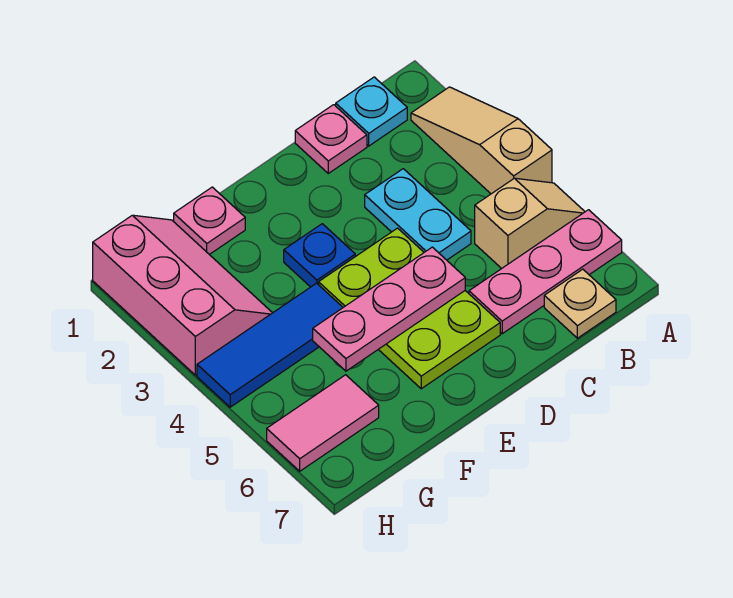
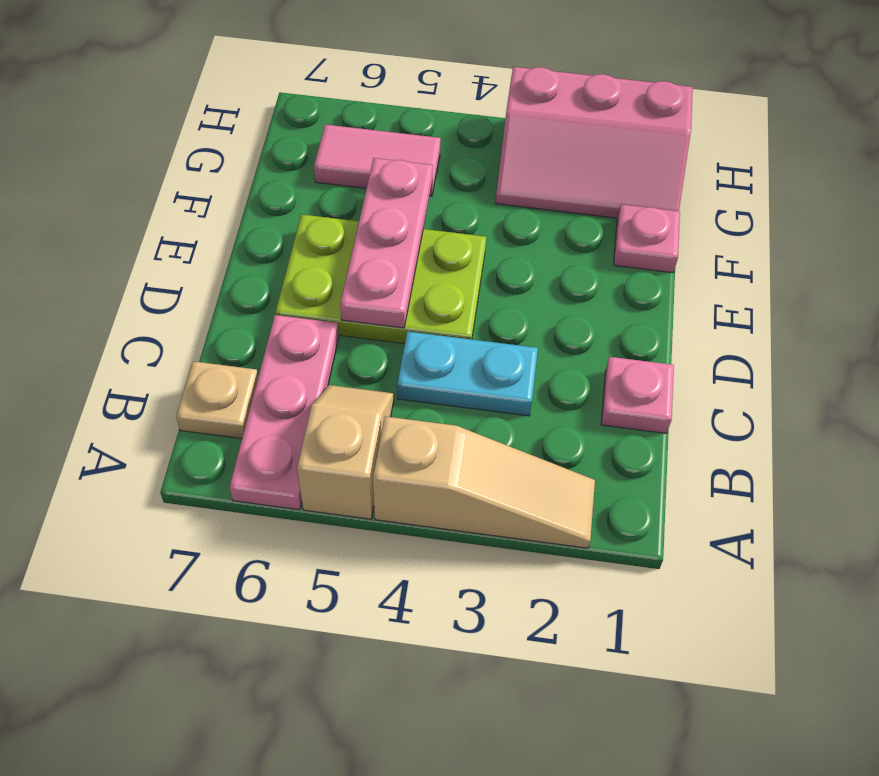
tan 1x2 slope [475,178,585,269] -> tan 1x2 slope turned to [297,385,394,519]
cyan 1x1 plate [336,77,407,146] -> none
blue 1x1 plate [284,224,355,287] -> none
blue 1x3 tile [197,283,343,407] -> none
pink 1x2 tile [267,375,379,471] -> pink 1x2 tile turned to [314,125,441,196]

